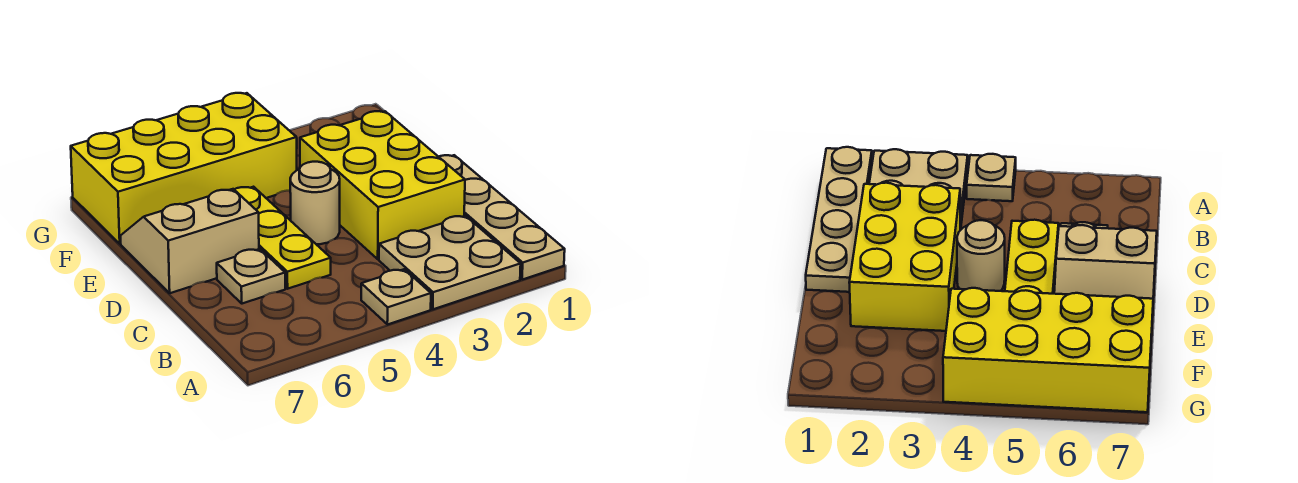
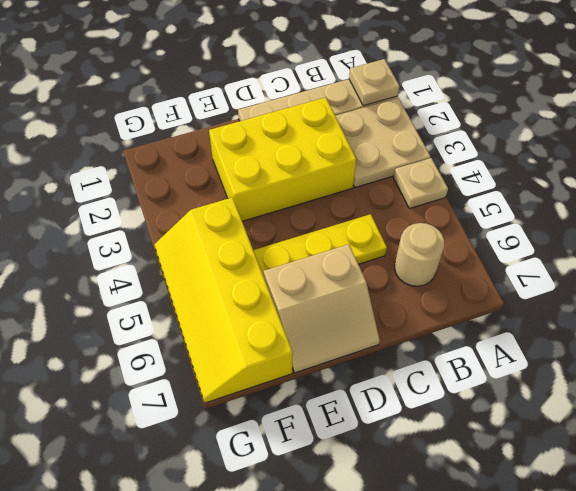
tan 1x1 plate [217,249,285,304] -> tan 1x1 plate moved to [349,59,399,106]
tan 1x1 round brick [290,162,340,244] -> tan 1x1 round brick moved to [395,223,445,286]
tan 2x2 slope [121,189,259,293] -> tan 2x2 slope turned to [264,244,380,373]
yellow 2x4 brick [71,93,297,244] -> yellow 2x4 slope [154,197,293,403]

